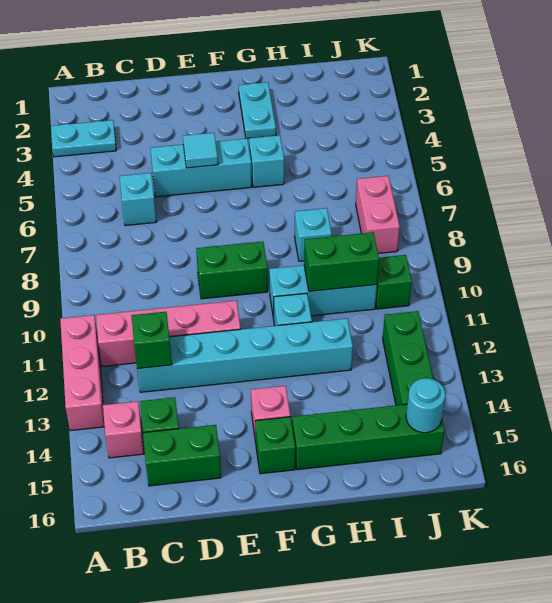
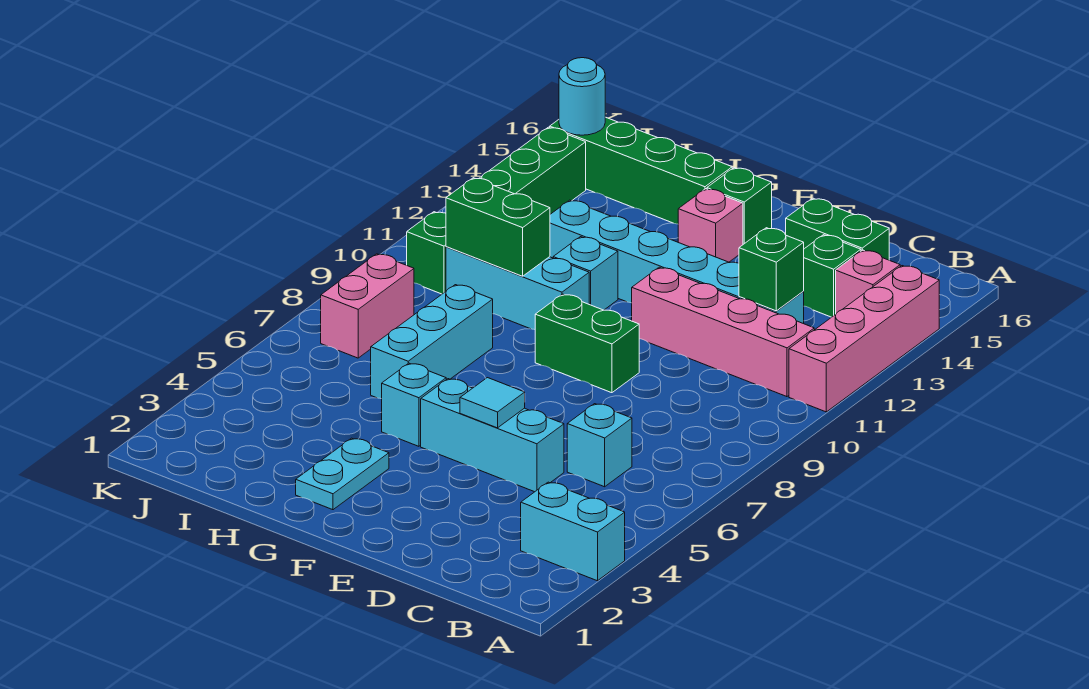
cyan 1x2 plate [51,120,116,157] -> cyan 1x2 brick [521,482,625,581]
pink 1x3 brick [60,315,105,431] -> pink 1x4 brick [789,266,939,412]
cyan 1x1 brick [295,208,332,261] -> cyan 1x3 brick [371,285,493,399]

